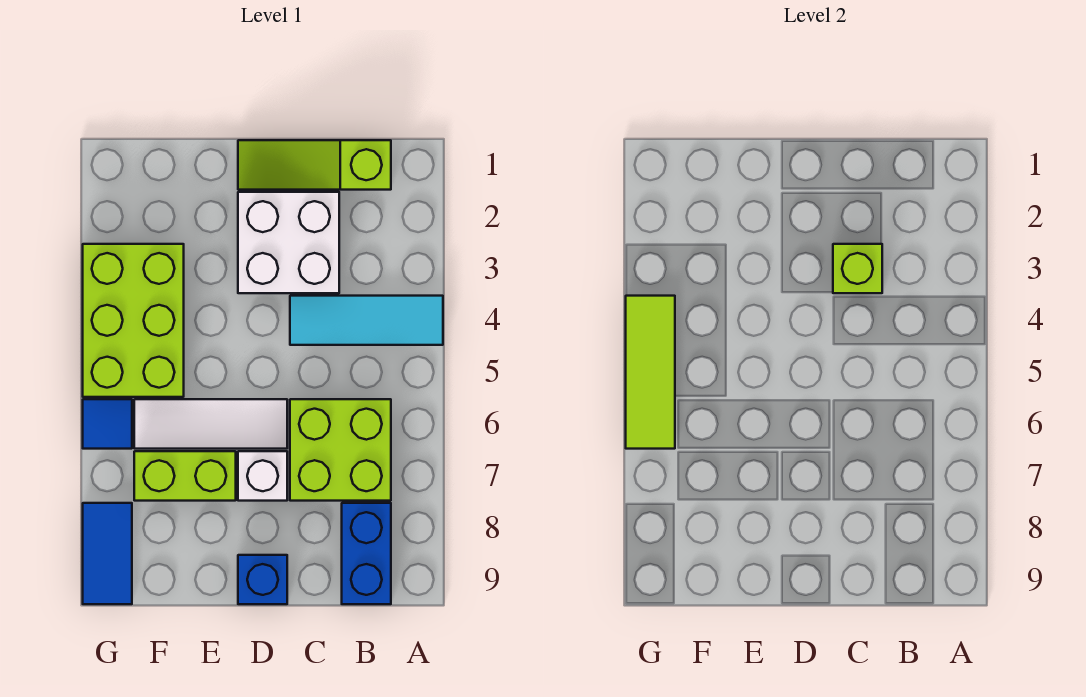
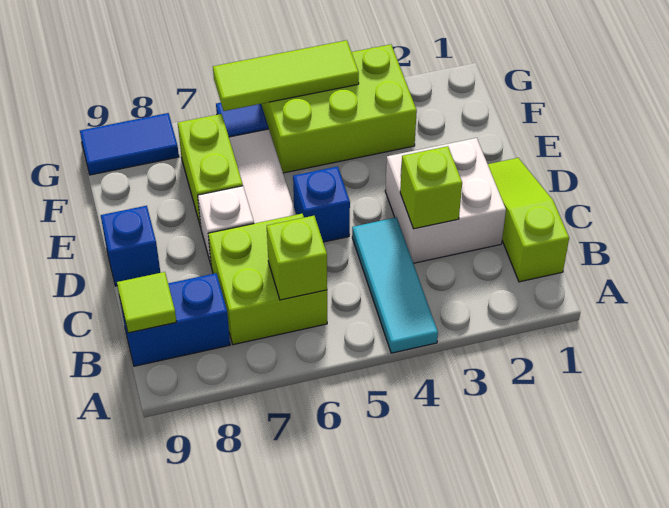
none -> lime 1x1 brick [267,216,327,300]
none -> lime 1x1 tile [117,272,176,333]
none -> blue 1x1 brick [293,166,350,242]

